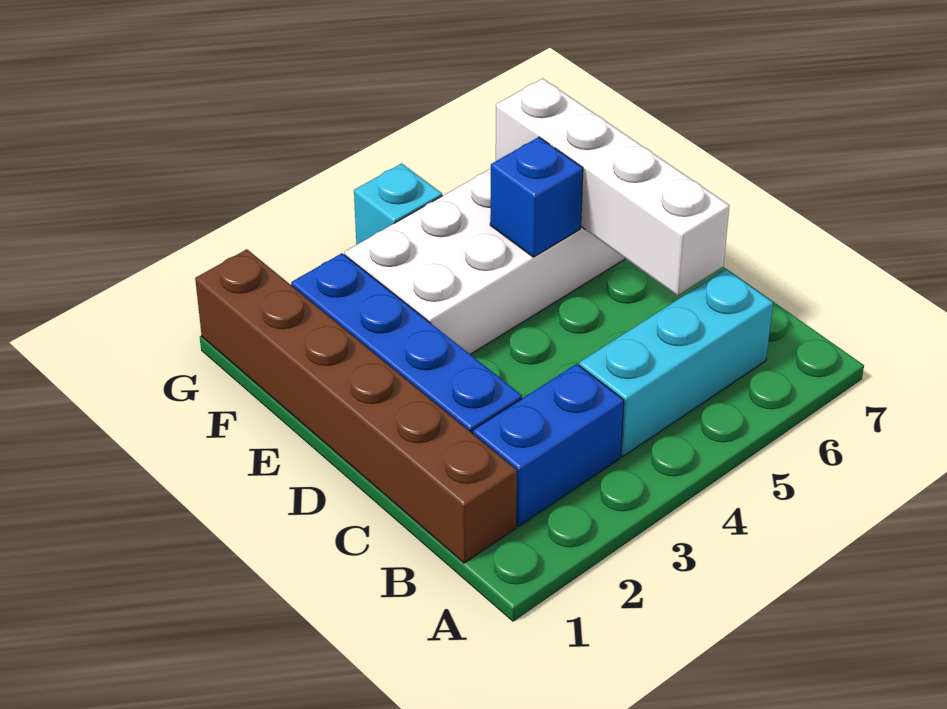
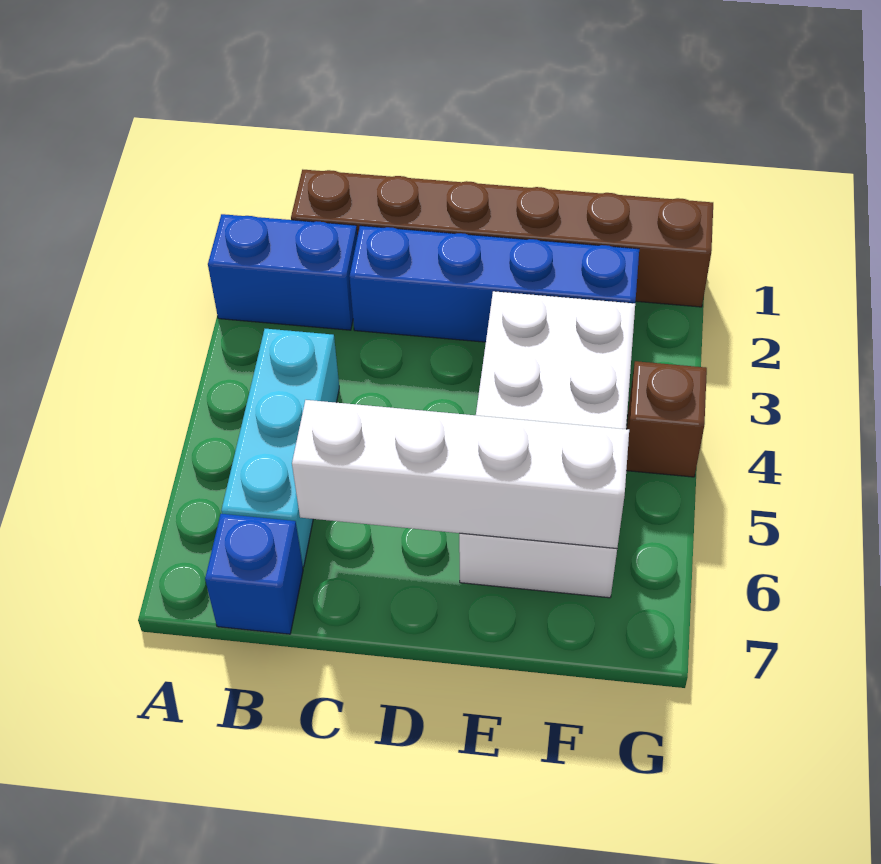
blue 1x2 brick [473,364,624,527] -> blue 1x2 brick turned to [208,214,357,330]
blue 1x1 brick [490,137,583,257] -> blue 1x1 brick moved to [205,514,303,634]
cyan 1x1 brick [354,163,442,245] -> brown 1x1 brick [626,361,707,477]

